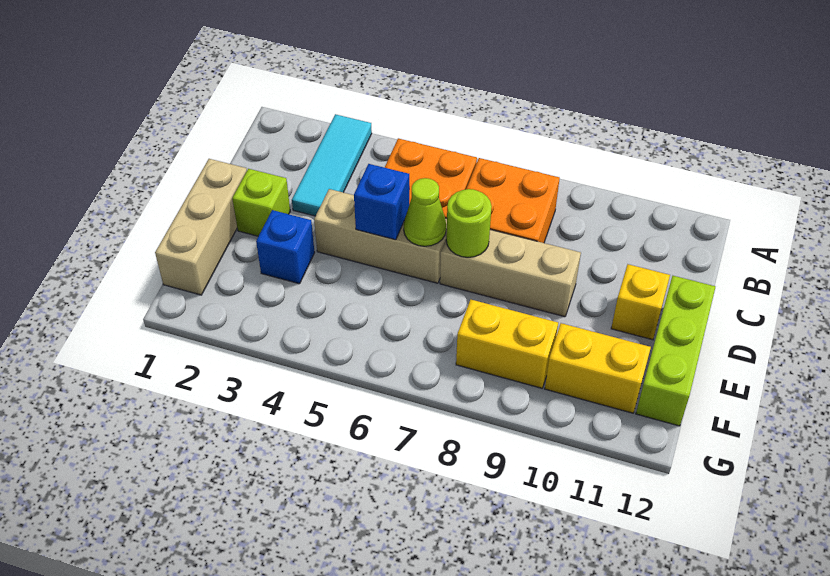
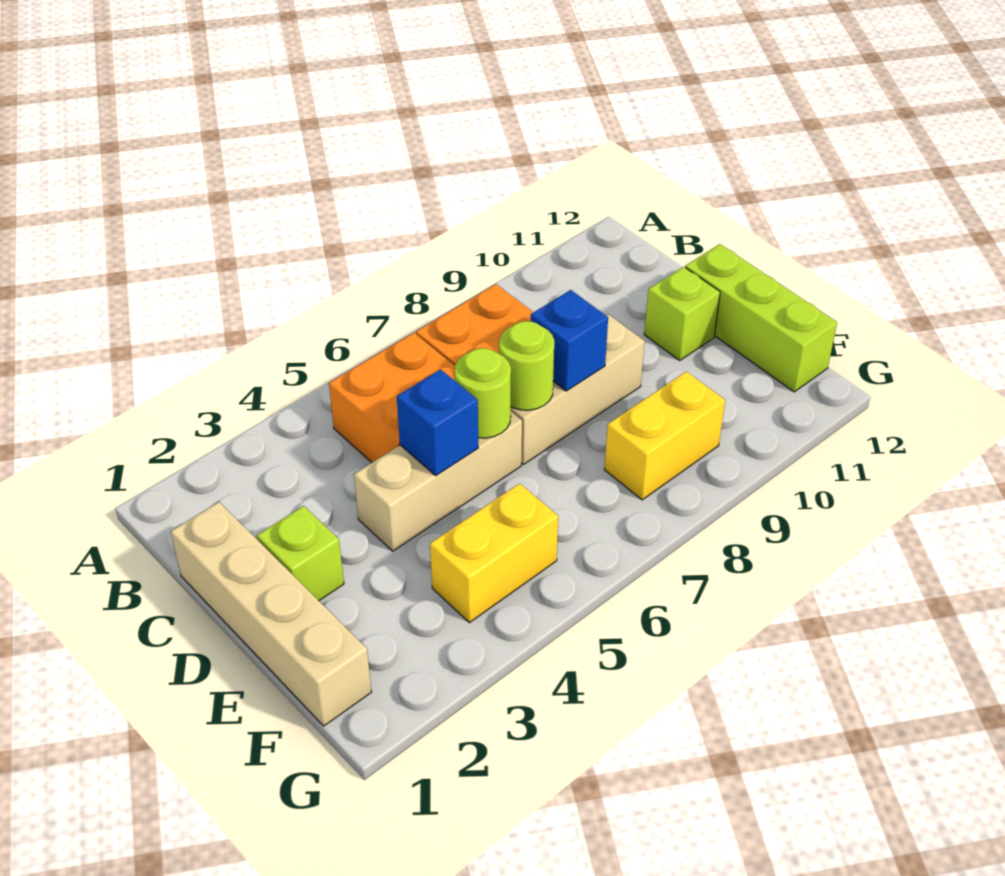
cyan 1x3 tile [292,114,372,216] -> none
tan 1x3 brick [155,159,247,295] -> tan 1x4 brick [171,502,371,726]
lime 1x1 cone [404,178,446,246] -> lime 1x1 round brick [454,348,511,438]
yellow 1x1 brick [611,264,670,340] -> lime 1x1 brick [644,267,720,360]
blue 1x1 brick [256,210,315,284] -> blue 1x1 brick moved to [531,290,608,391]
yellow 1x2 brick [545,323,651,413] -> yellow 1x2 brick moved to [430,483,558,623]

